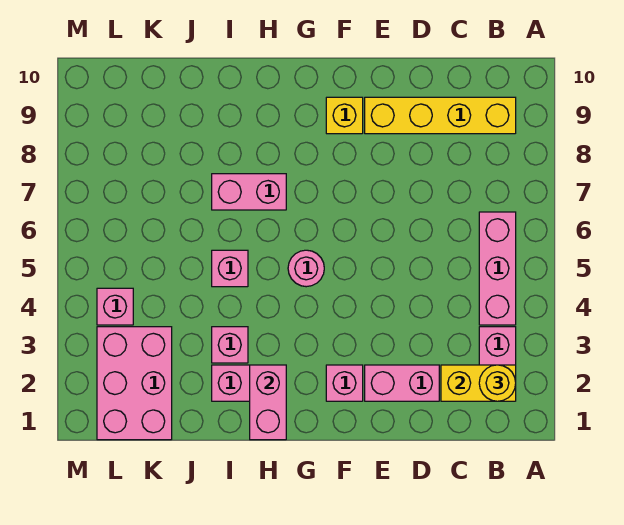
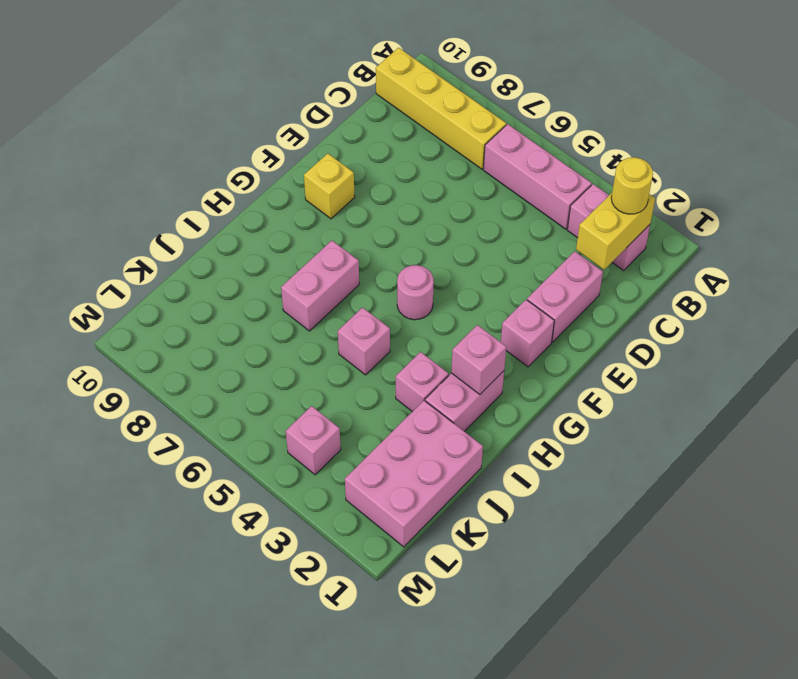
yellow 1x4 brick [365,97,516,134] -> yellow 1x4 brick turned to [376,48,506,169]
pink 1x2 brick [250,365,286,440] -> pink 1x1 brick [451,325,506,394]
pink 2x3 brick [97,327,172,440] -> pink 2x3 brick turned to [345,401,483,547]

